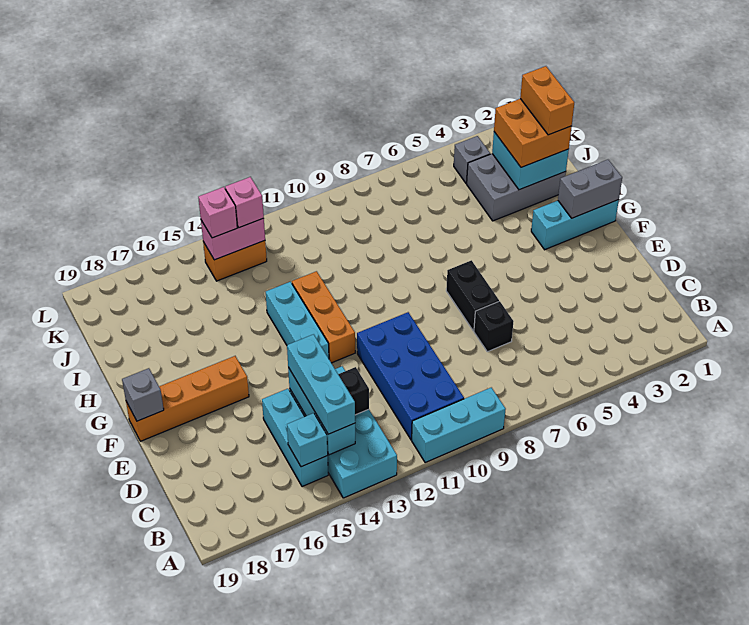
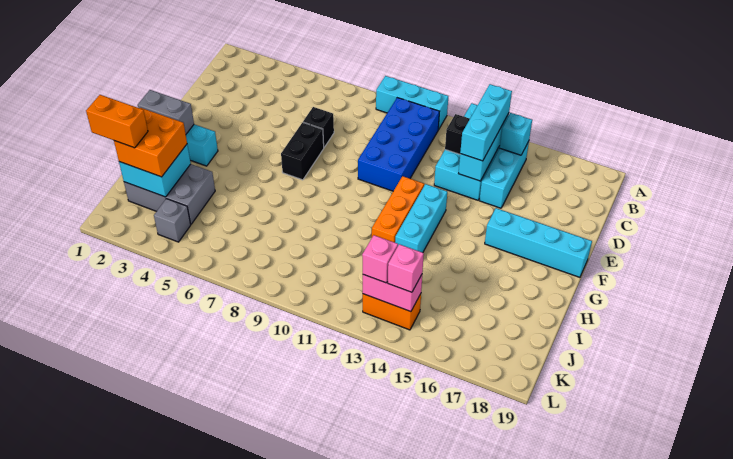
orange 1x4 brick [126,356,249,441] -> cyan 1x4 brick [485,208,592,277]
grey 1x1 brick [122,368,164,421] -> none
orange 1x2 brick [520,66,574,135] -> orange 1x2 brick turned to [86,95,148,148]

